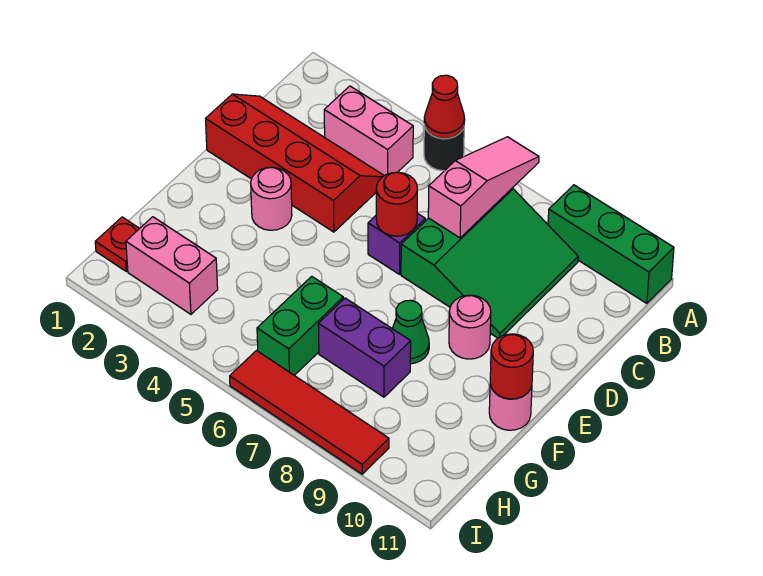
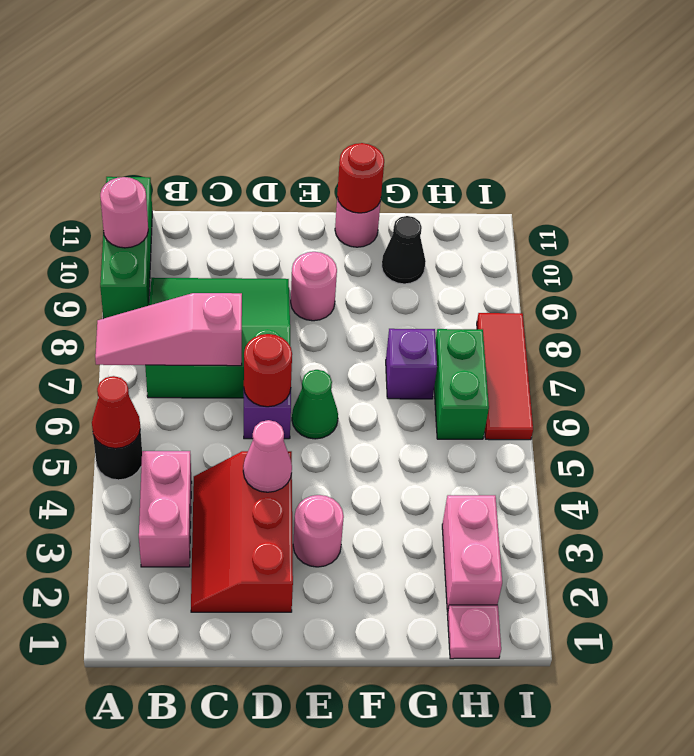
none -> pink 1x1 round brick [100,177,148,248]
red 2x4 slope [206,94,384,232] -> red 2x3 slope [191,451,293,612]
none -> pink 1x1 cone [243,420,292,492]
green 1x1 cone [392,300,429,364] -> green 1x1 cone moved to [292,370,338,439]
green 1x2 brick [257,276,343,375] -> green 1x2 brick turned to [434,329,489,439]
purple 1x2 brick [318,298,411,397] -> purple 1x1 brick [386,329,437,399]
none -> black 1x1 cone [382,216,426,284]
red 1x1 plate [95,217,140,271] -> pink 1x1 plate [447,605,501,659]
red 1x4 tile [230,351,389,474] -> red 1x3 tile [477,313,533,440]

